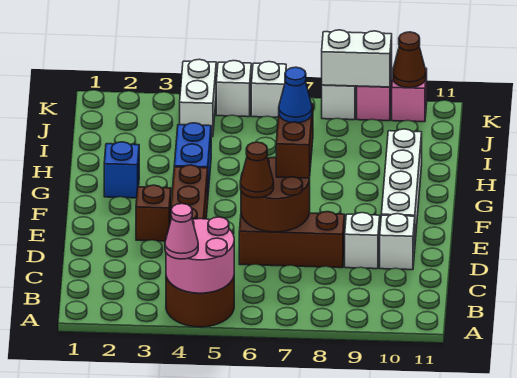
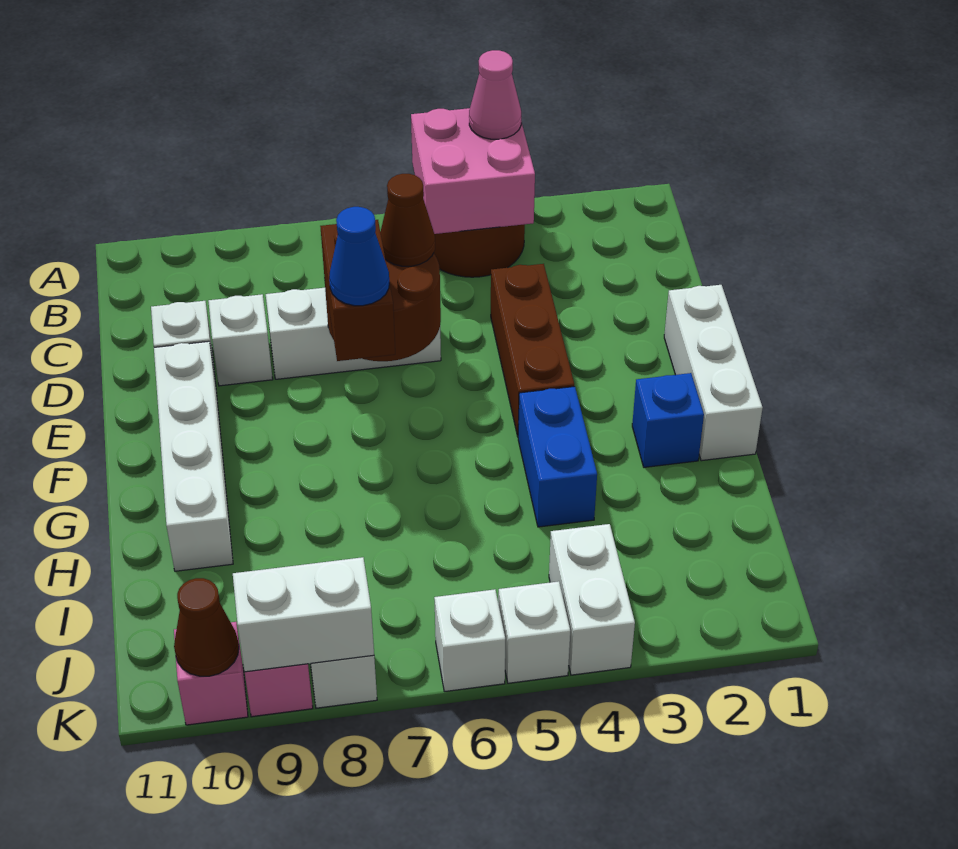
pink 2x2 round brick [166,217,234,293] -> pink 2x2 brick [411,108,535,234]
brown 1x3 brick [239,212,345,268] -> white 1x3 brick [266,288,441,379]
none -> white 1x3 brick [664,285,763,461]
brown 1x1 brick [136,185,171,241] -> none

